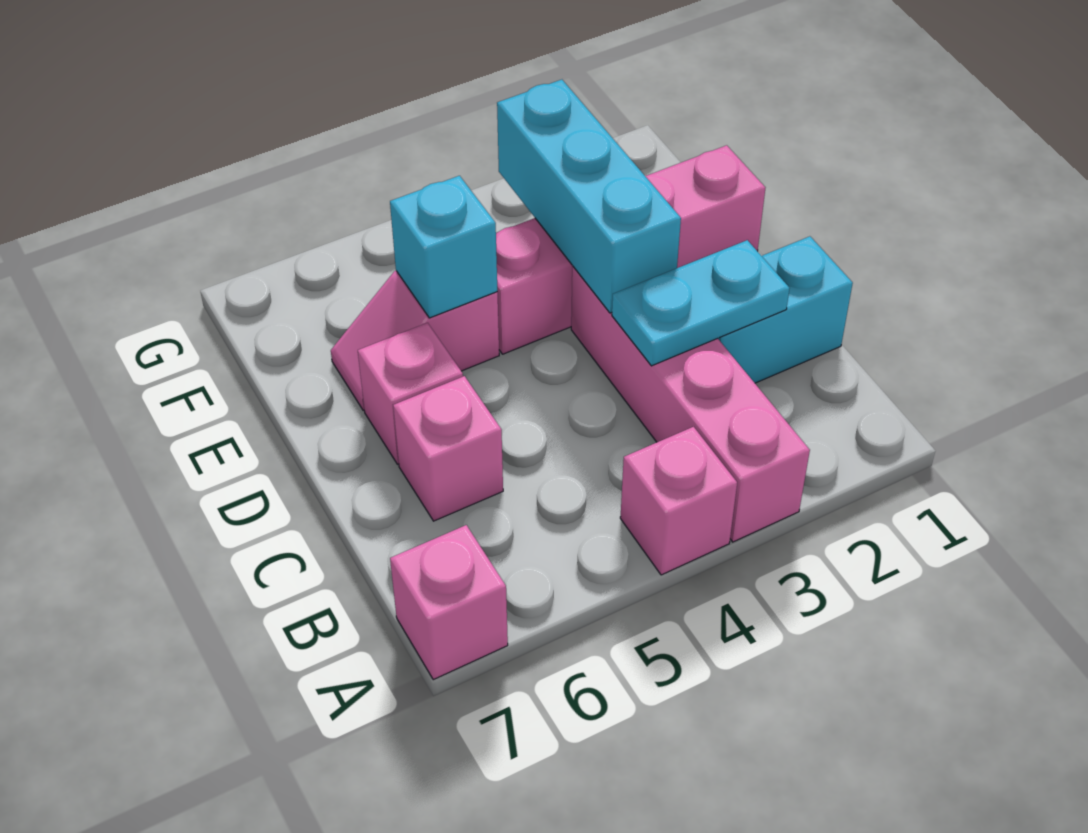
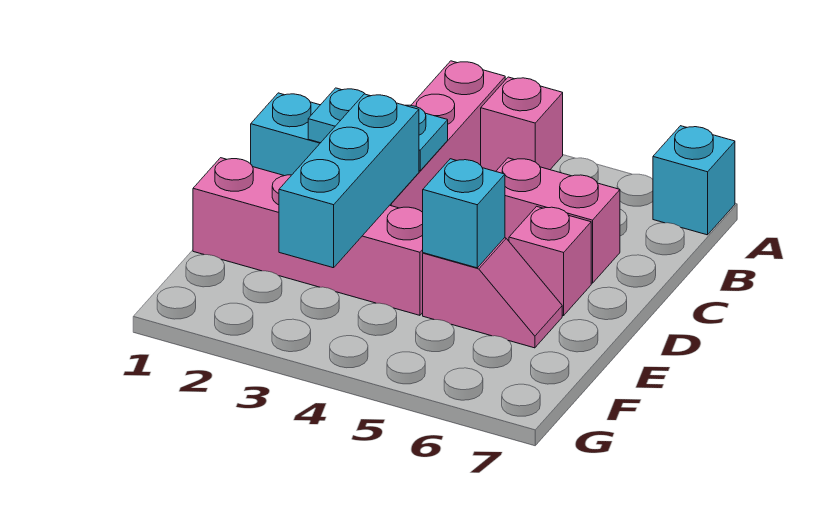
pink 1x1 brick [390,525,508,680] -> cyan 1x1 brick [653,126,735,235]
pink 1x1 brick [393,376,503,521] -> pink 1x2 brick [496,158,620,283]

